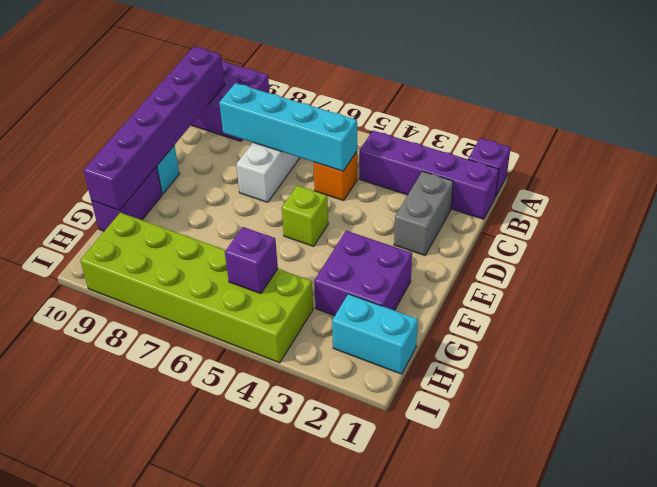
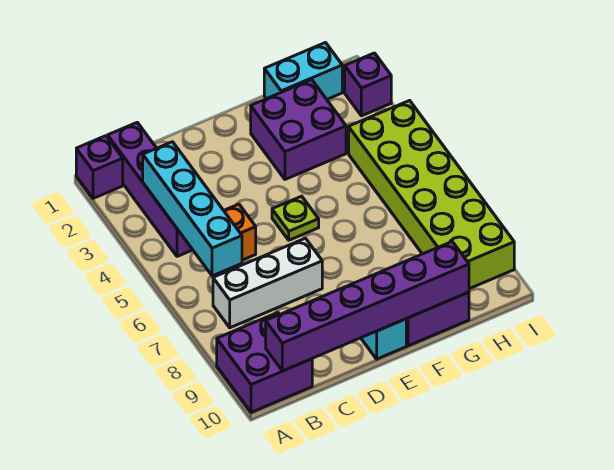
grey 1x2 brick [394,171,453,255] -> none
cyan 1x4 brick [219,83,357,171] -> cyan 1x4 brick moved to [143,142,242,276]
lime 1x1 brick [282,186,328,246] -> lime 1x1 plate [272,196,319,240]
cyan 1x2 brick [332,294,418,374] -> cyan 1x2 brick turned to [264,43,342,99]
purple 1x1 brick [225,227,278,294] -> purple 1x1 brick moved to [345,53,391,116]

